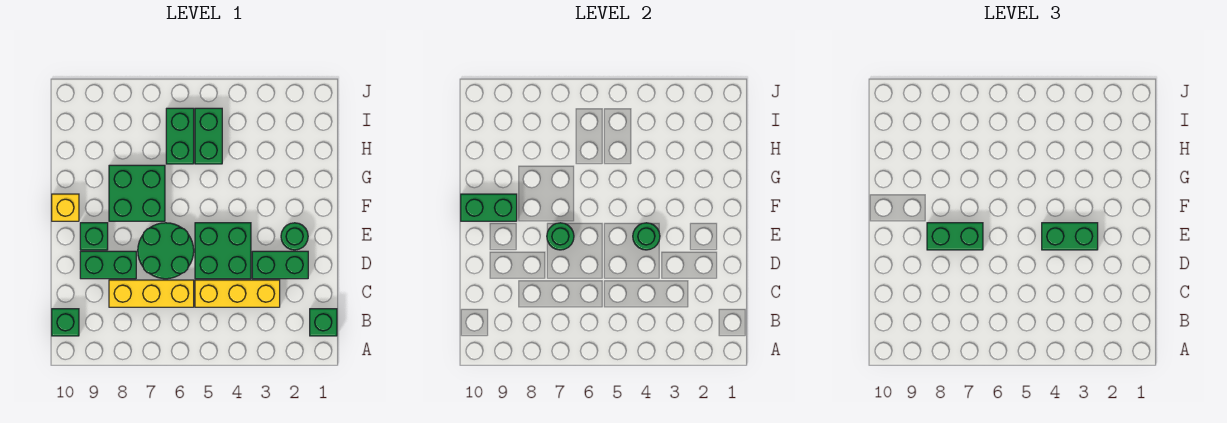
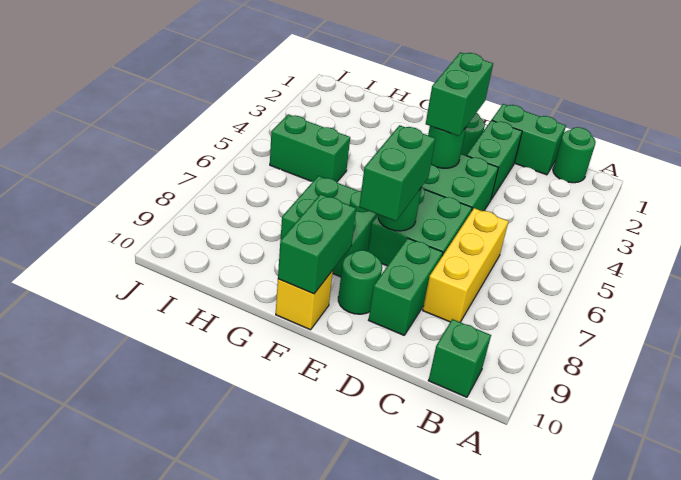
green 1x1 brick [310,309,337,336] -> green 1x1 round brick [553,127,596,183]
yellow 1x3 brick [195,280,280,307] -> none
green 2x2 round brick [138,223,194,279] -> green 2x2 brick [368,187,472,266]
green 1x1 brick [80,223,108,250] -> green 1x1 round brick [338,250,382,314]
green 1x2 brick [166,108,194,164] -> green 1x2 brick moved to [492,104,566,175]

